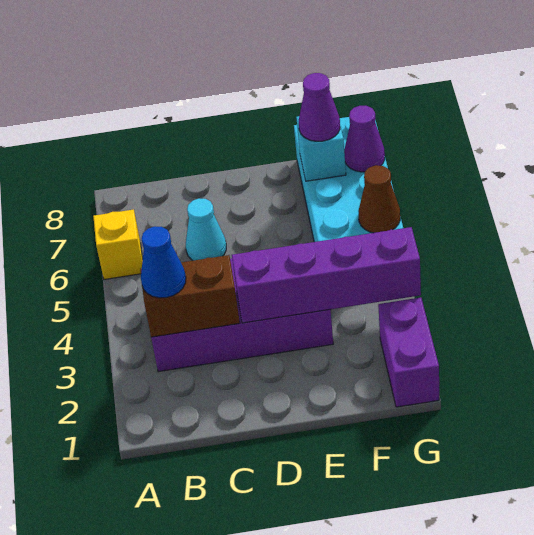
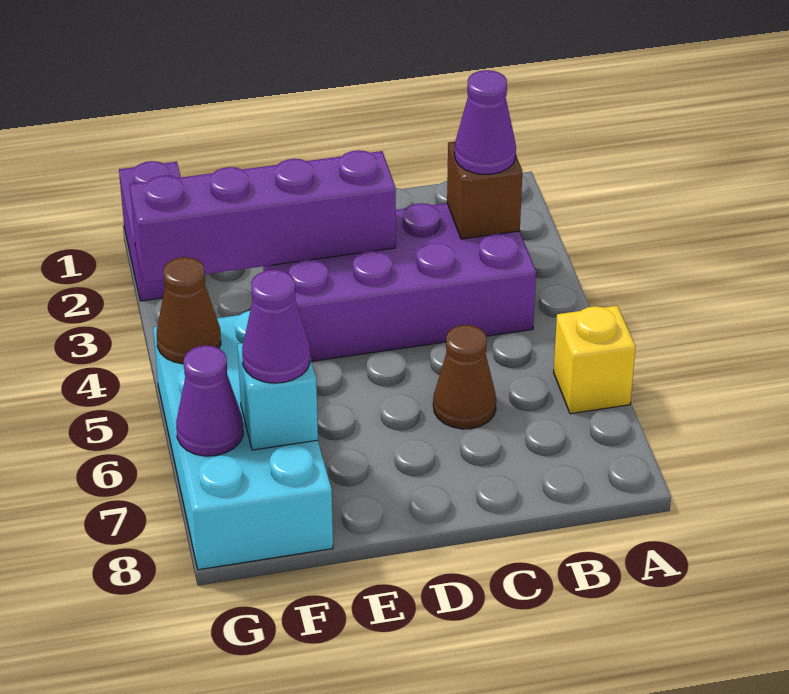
brown 1x2 brick [140,255,240,337] -> brown 1x1 brick [447,142,522,239]
blue 1x1 cone [141,226,186,298] -> purple 1x1 cone [454,70,516,174]
cyan 1x1 cone [186,198,226,261] -> brown 1x1 cone [433,325,496,429]

